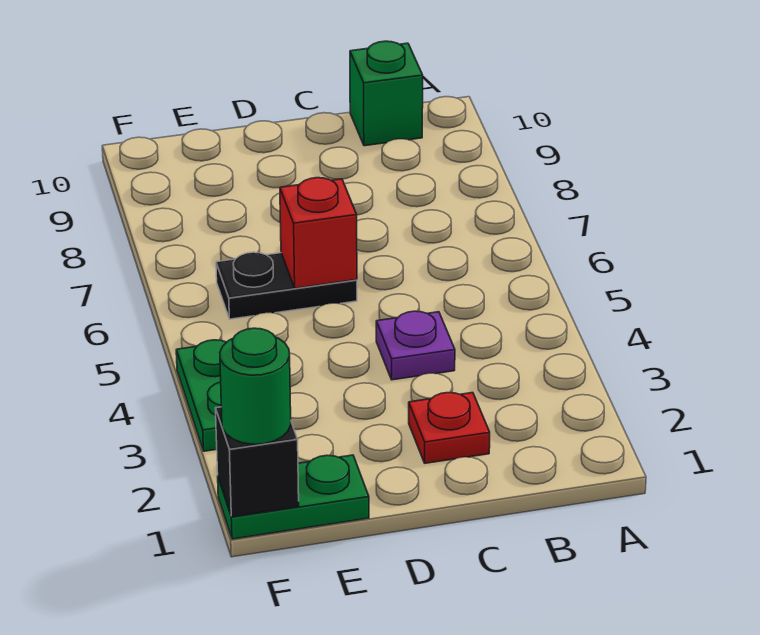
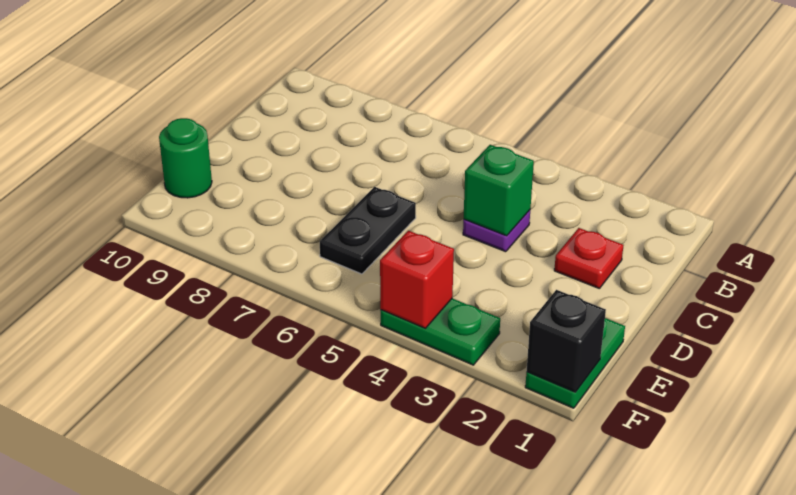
green 1x1 brick [350,41,423,146] -> green 1x1 brick moved to [464,145,534,236]
red 1x1 brick [280,178,357,288] -> red 1x1 brick moved to [380,231,454,328]
green 1x1 round brick [220,328,291,444] -> green 1x1 round brick moved to [159,118,212,198]

